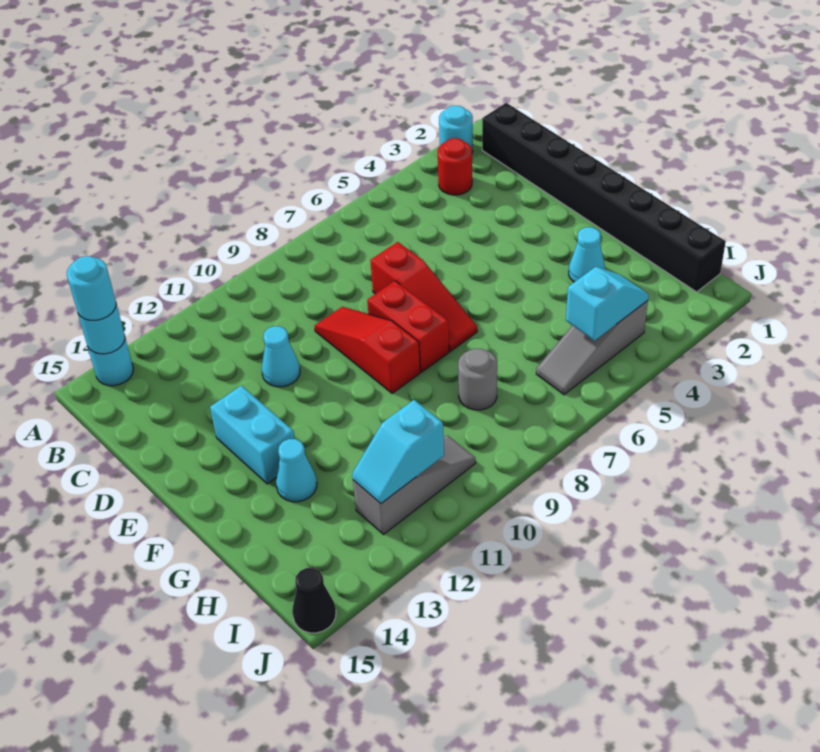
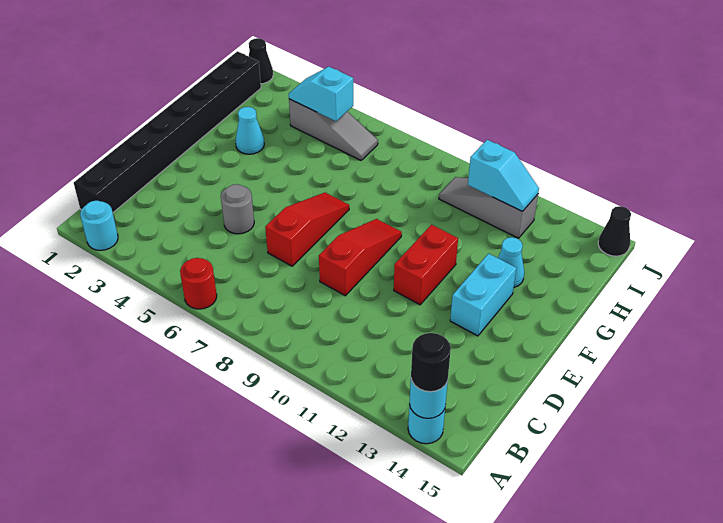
cyan 1x1 round brick [67,256,116,320] -> black 1x1 round brick [411,333,451,392]
red 1x1 round brick [438,138,472,195] -> red 1x1 round brick moved to [180,258,217,309]
red 1x3 slope [315,307,420,394] -> red 1x3 slope turned to [319,219,402,296]
cyan 1x1 cone [262,326,300,387] -> none
red 1x2 brick [367,281,449,372] -> red 1x2 brick moved to [394,225,458,305]
grey 1x1 round brick [458,349,497,410] -> grey 1x1 round brick moved to [221,184,254,234]
none -> black 1x1 cone [249,38,273,84]

